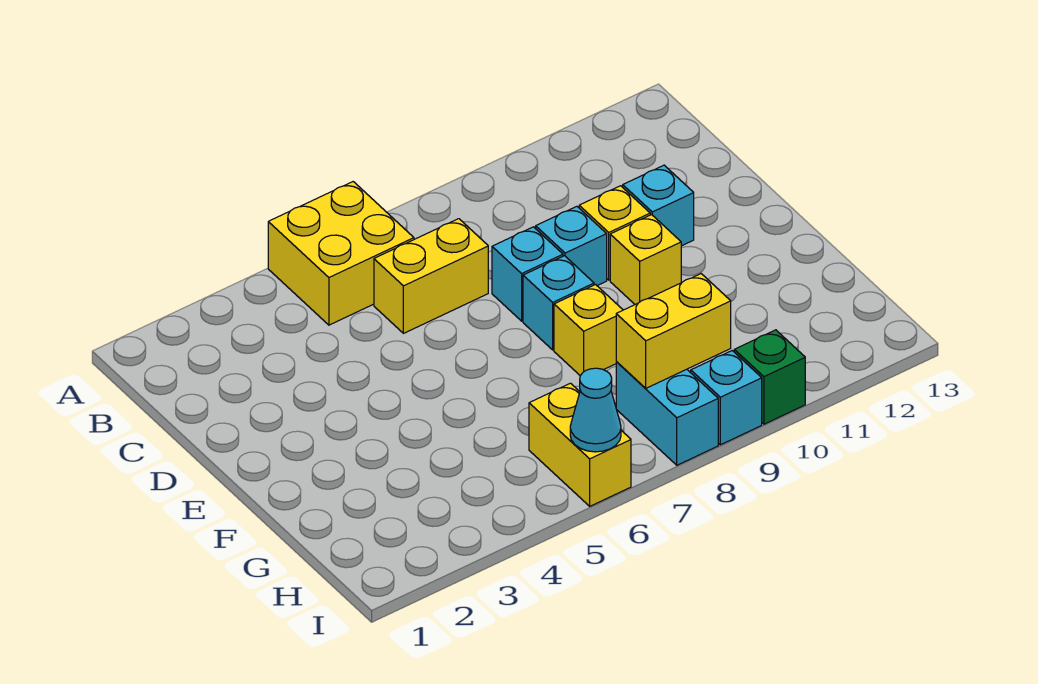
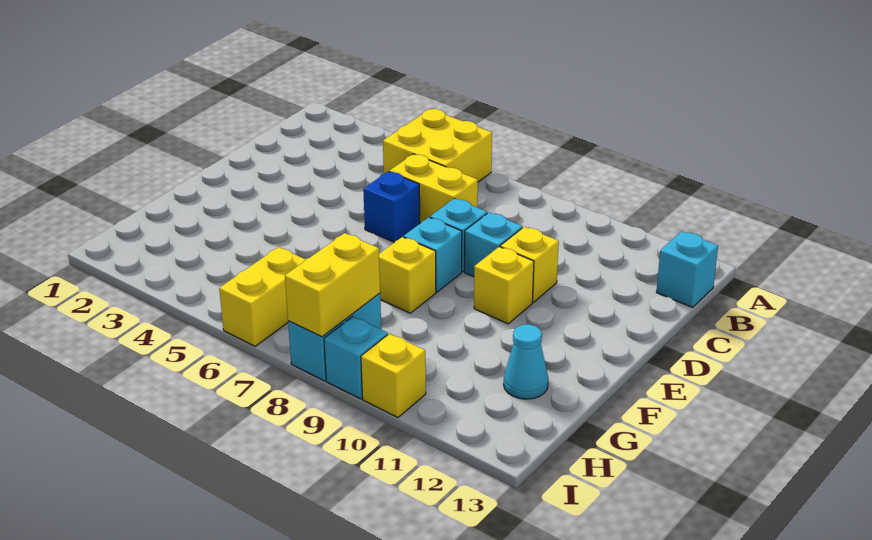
none -> blue 1x1 brick [363,171,420,242]
cyan 1x1 brick [623,165,694,246] -> cyan 1x1 brick moved to [656,231,718,307]
yellow 1x2 brick [616,274,731,388] -> yellow 1x2 brick turned to [285,233,380,337]
cyan 1x1 cone [570,368,621,452] -> cyan 1x1 cone moved to [504,324,548,399]
green 1x1 brick [734,330,805,424] -> yellow 1x1 brick [361,334,426,417]

